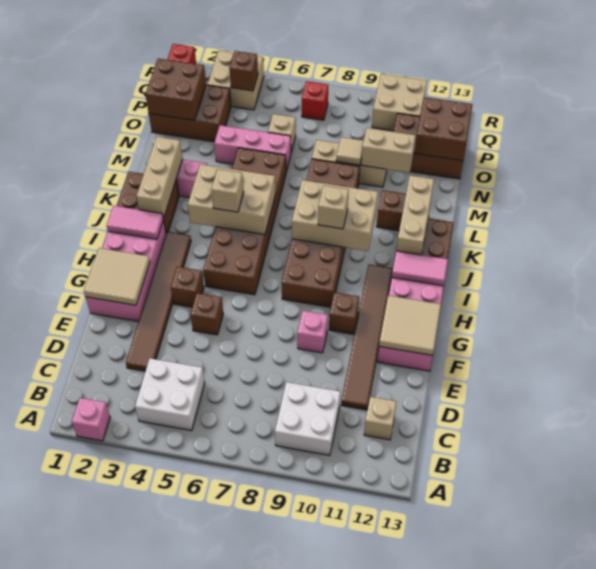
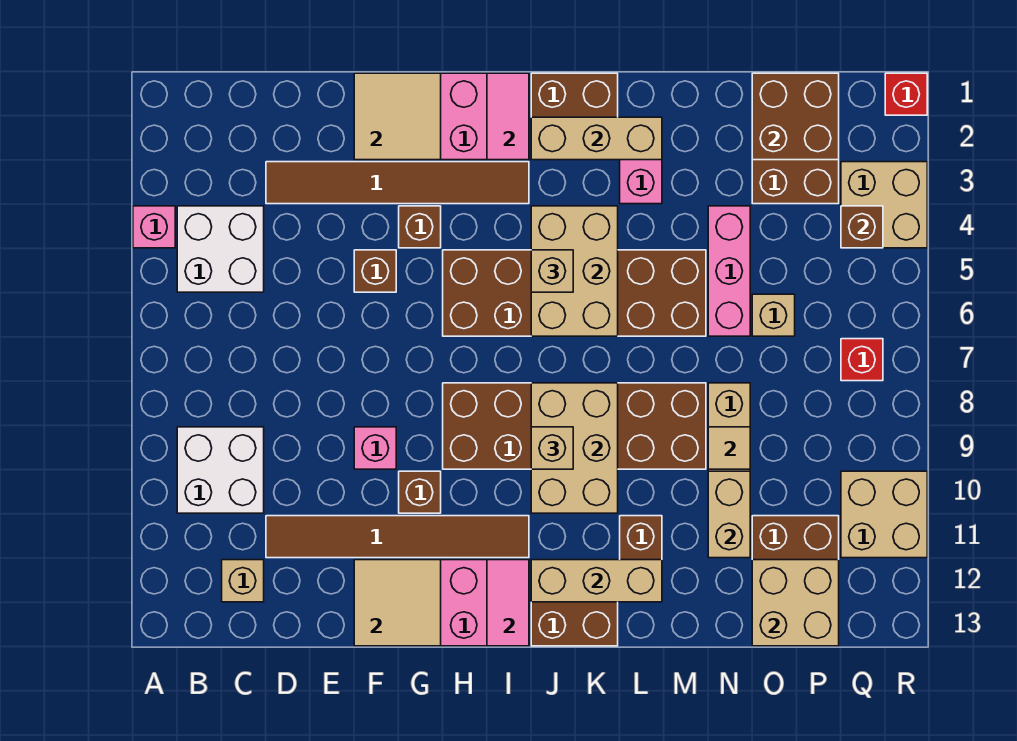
pink 1x1 brick [72,398,110,441] -> pink 1x1 brick moved to [133,206,175,248]
brown 2x2 brick [415,97,472,161] -> tan 2x2 brick [752,560,839,646]

